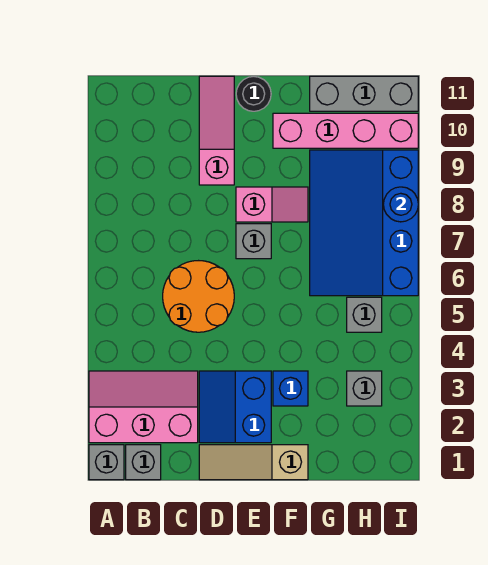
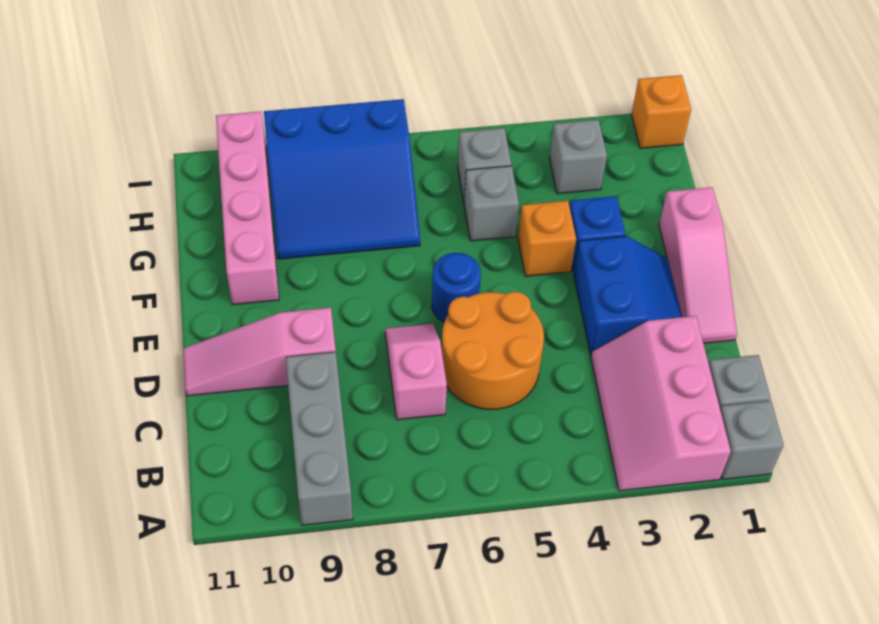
tan 1x3 slope [199,445,308,480] -> pink 1x3 slope [659,187,737,343]
blue 2x2 slope [199,371,271,443] -> blue 2x2 slope turned to [574,236,682,355]
grey 1x1 brick [236,224,271,259] -> grey 1x1 brick moved to [464,166,519,241]
pink 1x2 slope [236,187,308,222] -> pink 1x2 slope moved to [385,324,447,420]
black 1x1 round brick [236,76,271,111] -> none
none -> orange 1x1 brick [518,201,576,276]
blue 3x4 slope [310,150,418,296] -> blue 3x3 slope [264,99,420,259]
grey 1x3 brick [310,76,418,111] -> grey 1x3 brick moved to [286,352,353,525]
none -> orange 1x1 brick [631,75,691,148]
blue 1x1 round brick [383,187,418,222] -> blue 1x1 round brick moved to [432,253,481,322]

